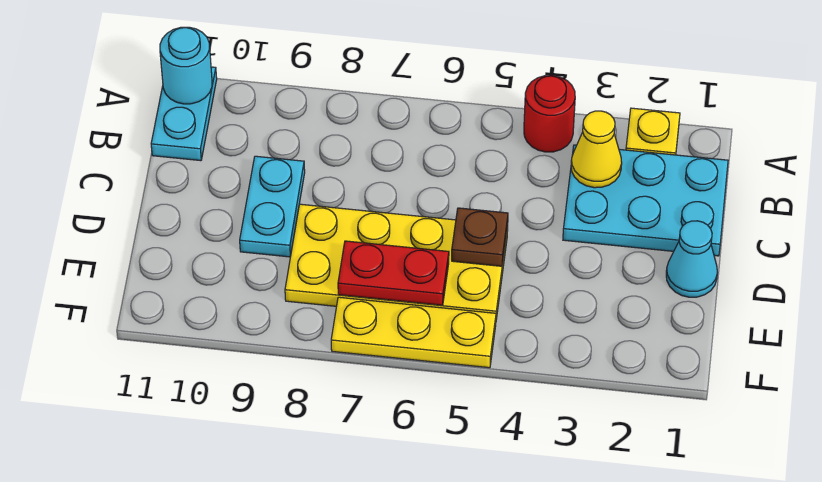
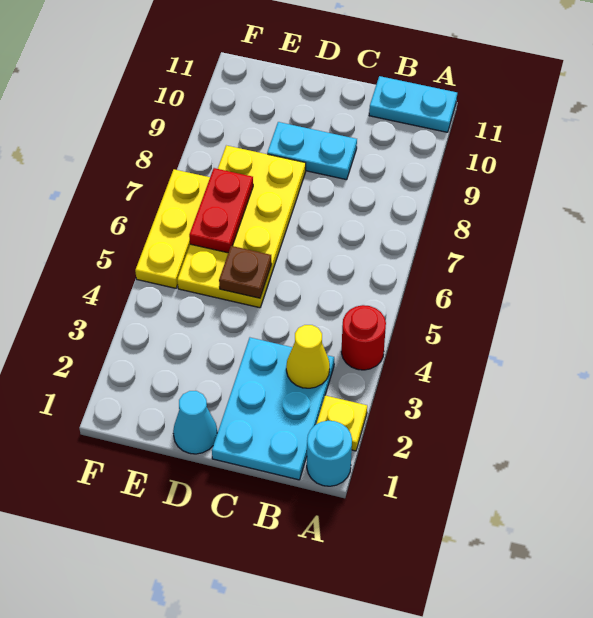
cyan 1x1 round brick [160,27,212,104] -> cyan 1x1 round brick moved to [307,421,352,486]

